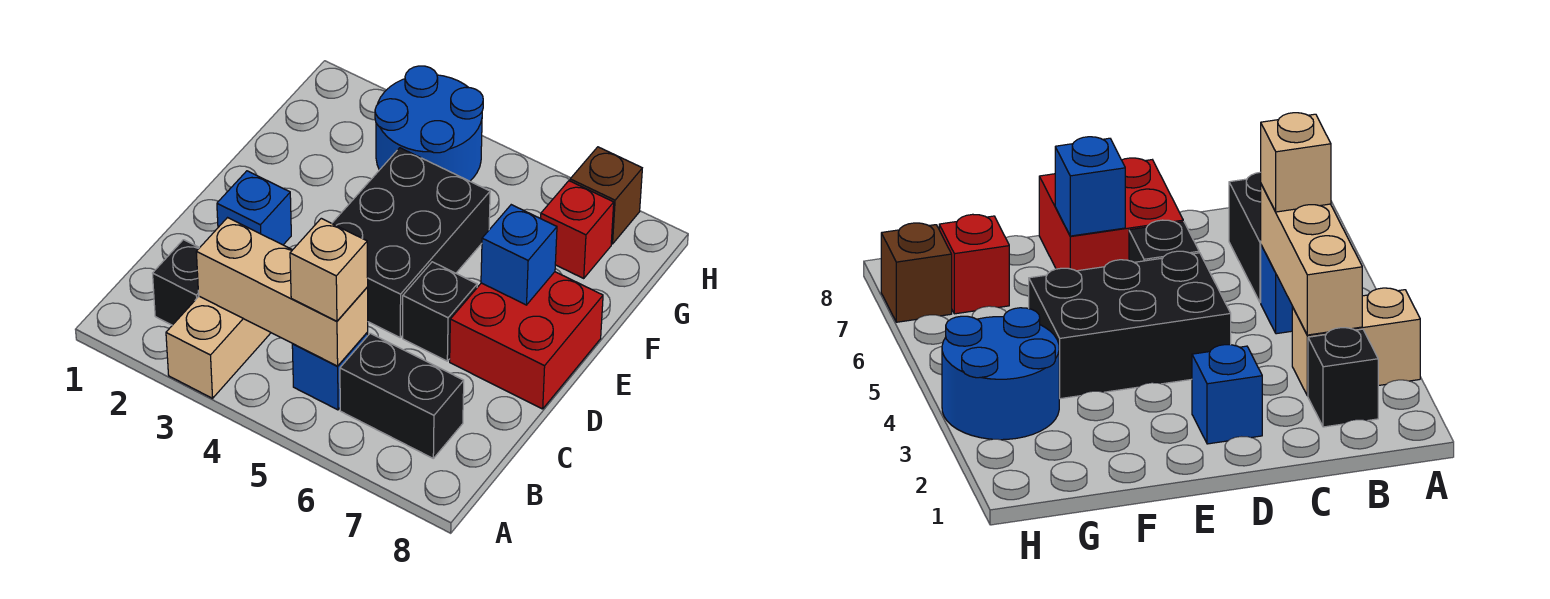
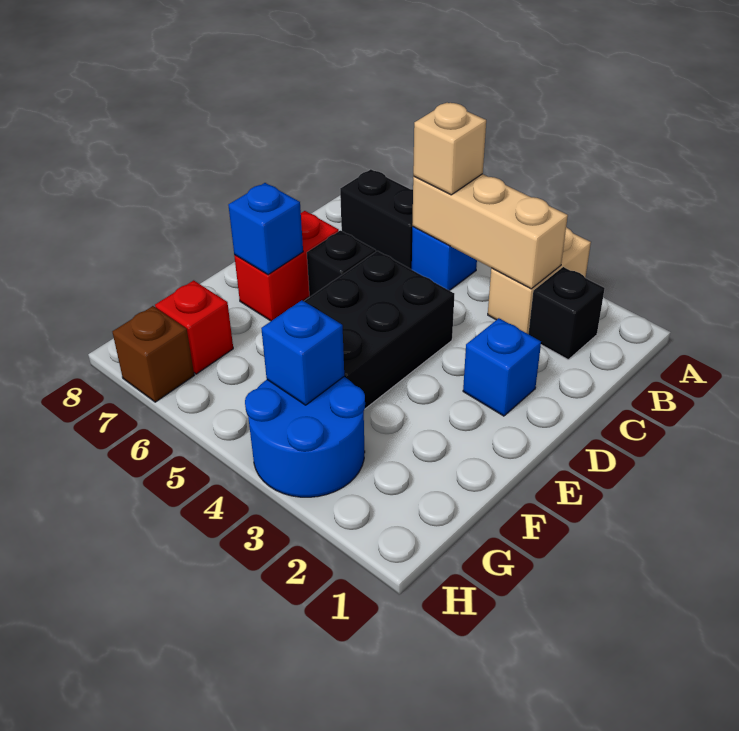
red 2x2 brick [450,272,603,409] -> red 1x2 brick [234,211,339,321]
none -> blue 1x1 brick [261,300,344,405]

